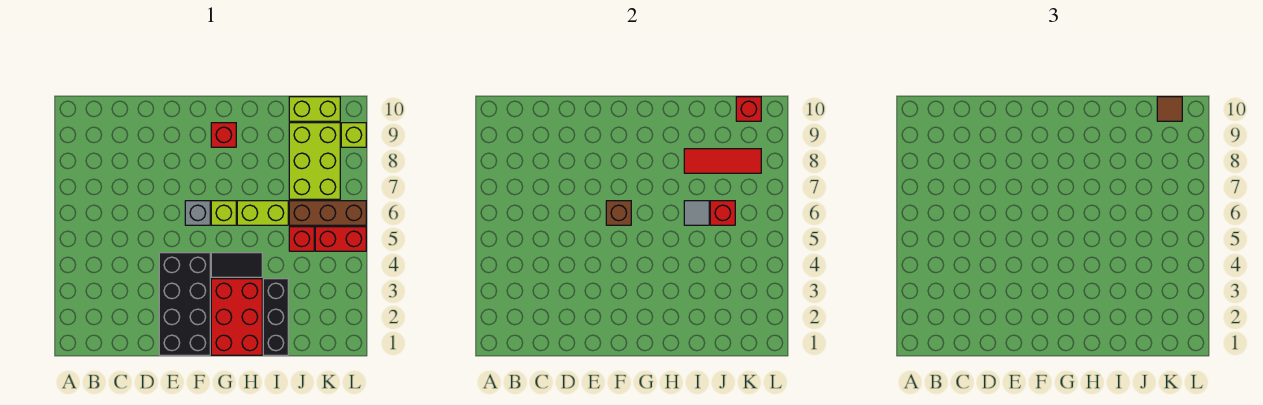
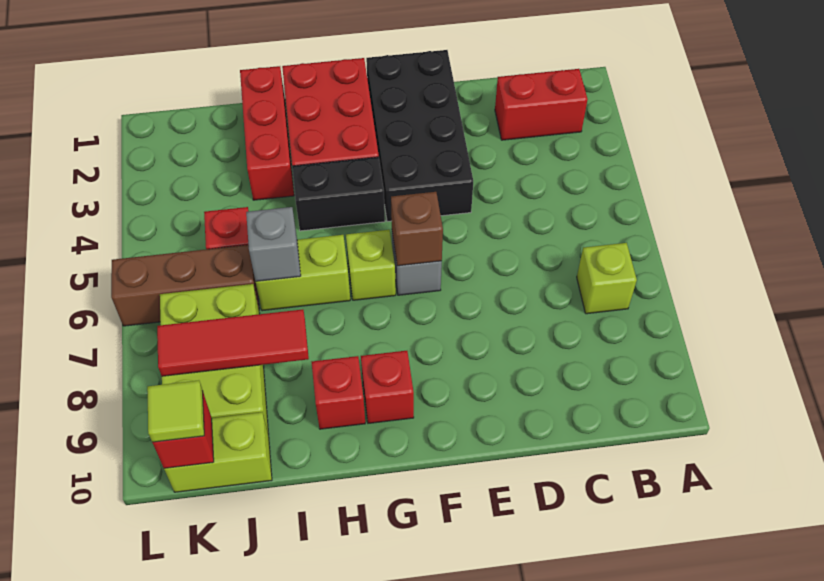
black 1x2 tile [211,253,262,277] -> black 1x2 brick [292,157,385,231]
black 1x3 brick [263,279,288,355] -> red 1x3 brick [240,66,294,200]
grey 1x1 tile [684,201,709,225] -> grey 1x1 brick [246,207,301,281]
red 1x1 brick [710,201,735,225] -> red 1x1 brick moved to [312,356,365,429]
red 1x2 brick [315,227,366,251] -> red 1x2 brick moved to [495,69,588,140]
brown 1x1 tile [1157,97,1182,121] -> lime 1x1 tile [147,380,204,442]
lime 1x1 brick [341,123,366,147] -> lime 1x1 brick moved to [577,243,637,314]

